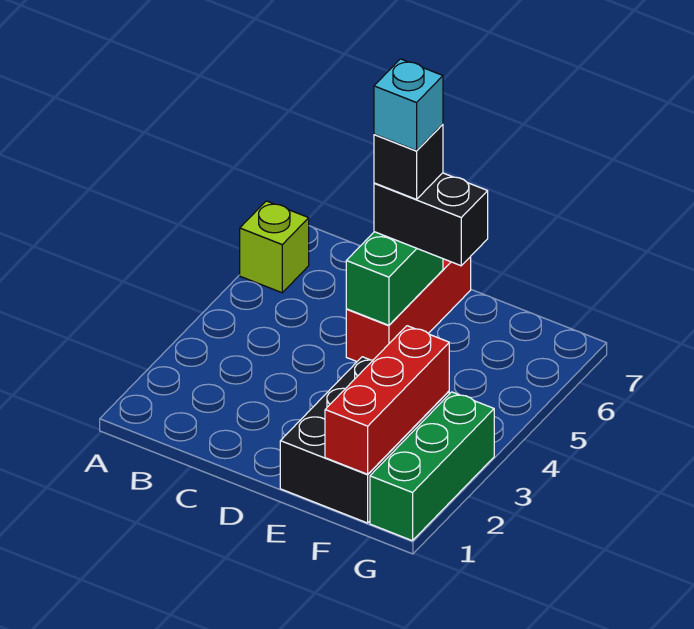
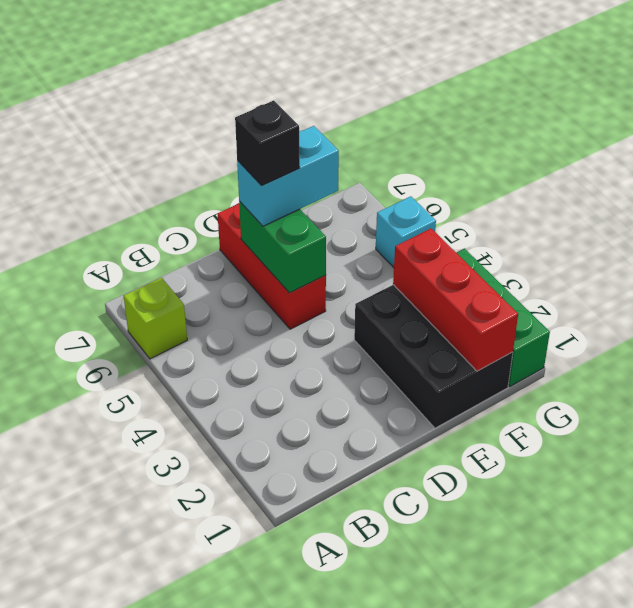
black 1x2 brick [374,173,488,266] -> cyan 1x2 brick [237,126,339,226]
cyan 1x1 brick [374,59,443,151] -> cyan 1x1 brick moved to [376,196,436,268]

